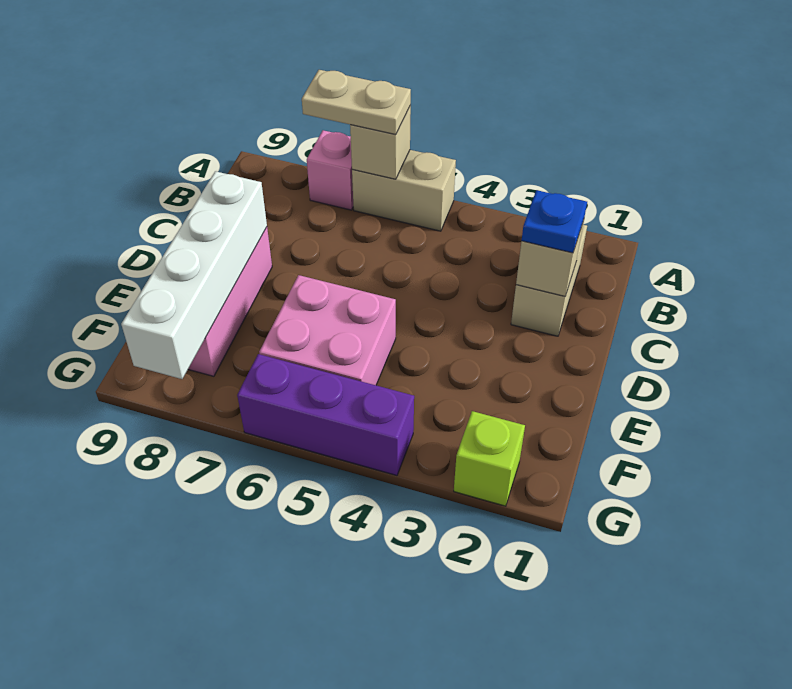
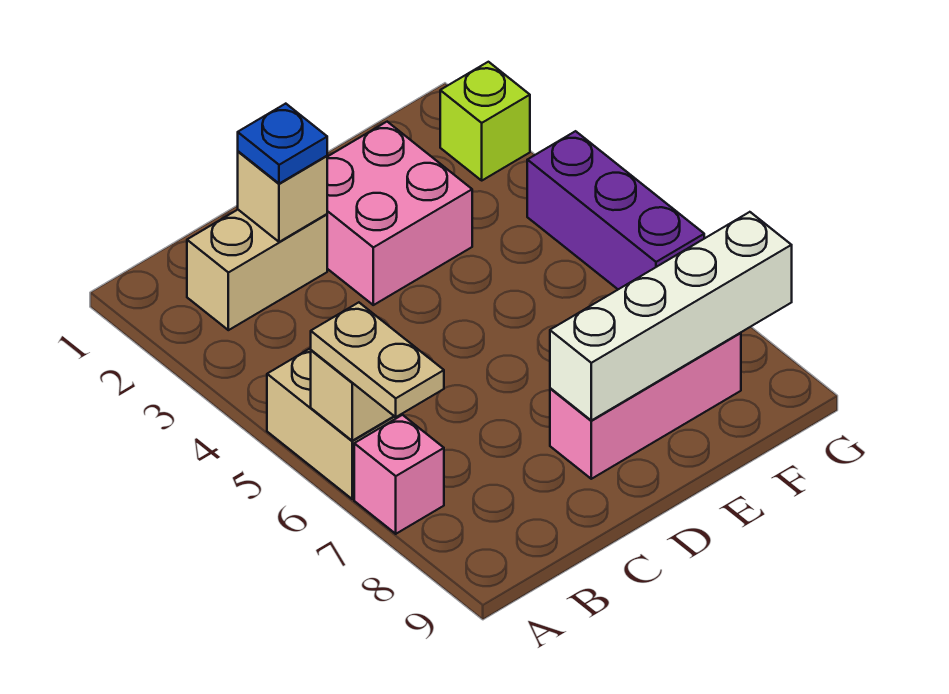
pink 2x2 brick [259,275,396,385] -> pink 2x2 brick moved to [327,122,472,305]

